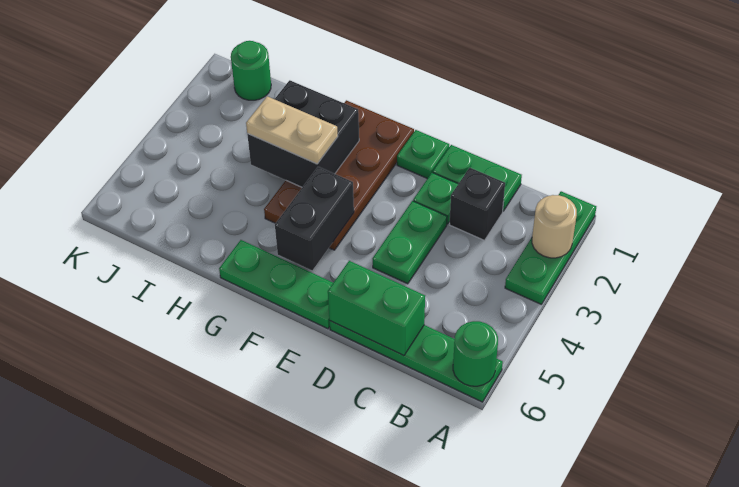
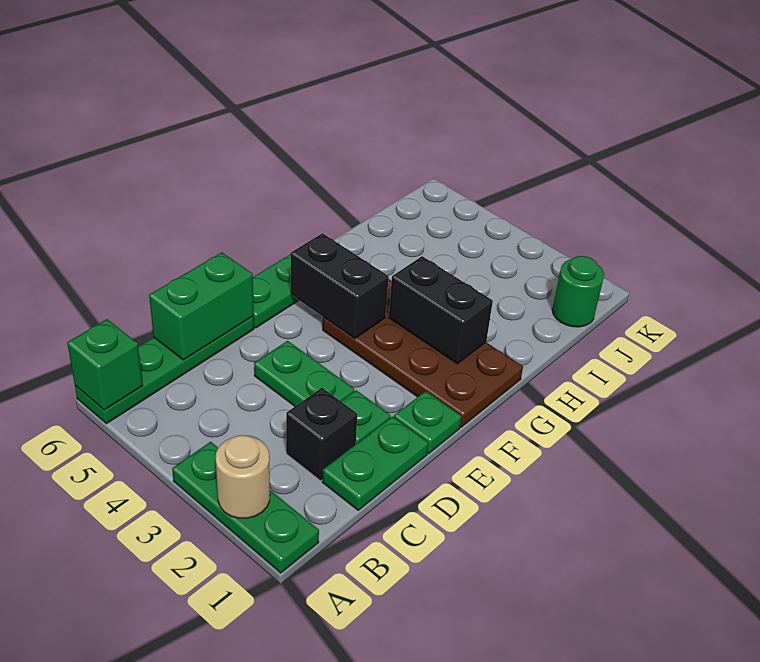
green 1x1 round brick [453,321,498,386] -> green 1x1 brick [67,319,143,410]
black 2x2 brick [247,80,359,187] -> black 1x2 brick [389,256,493,364]
tan 1x2 plate [246,96,338,164] -> none

